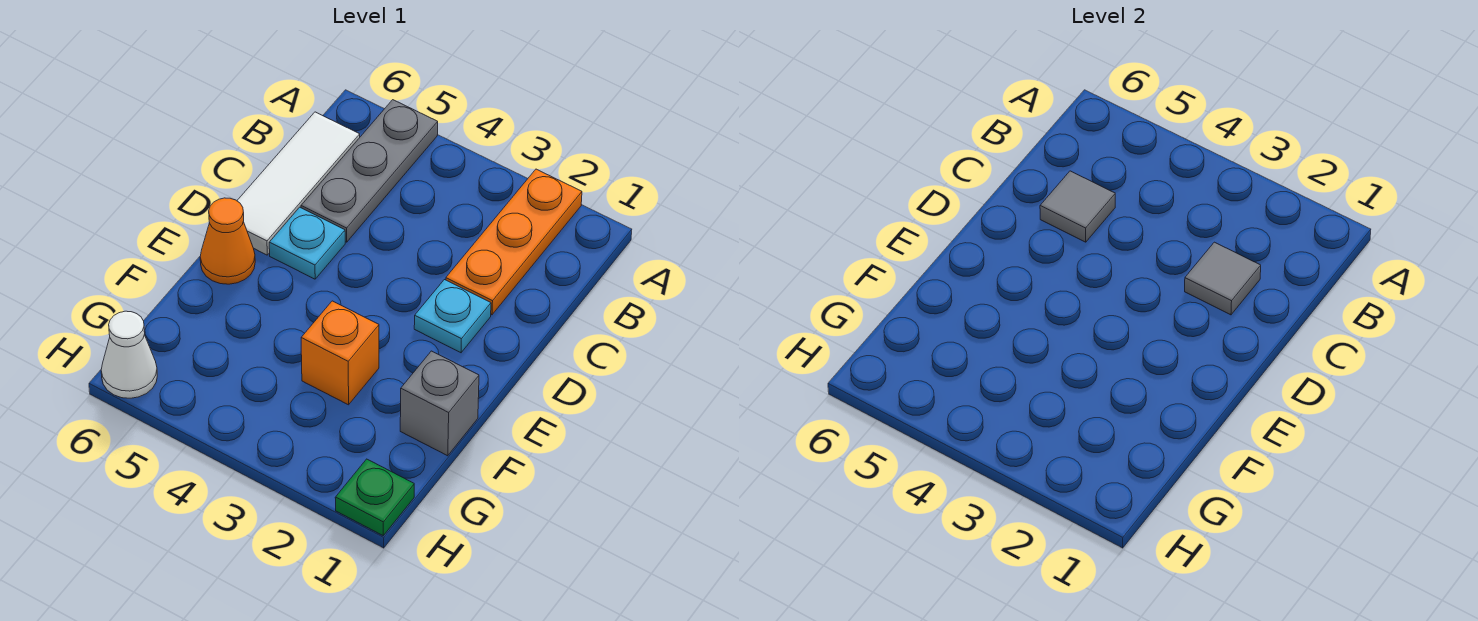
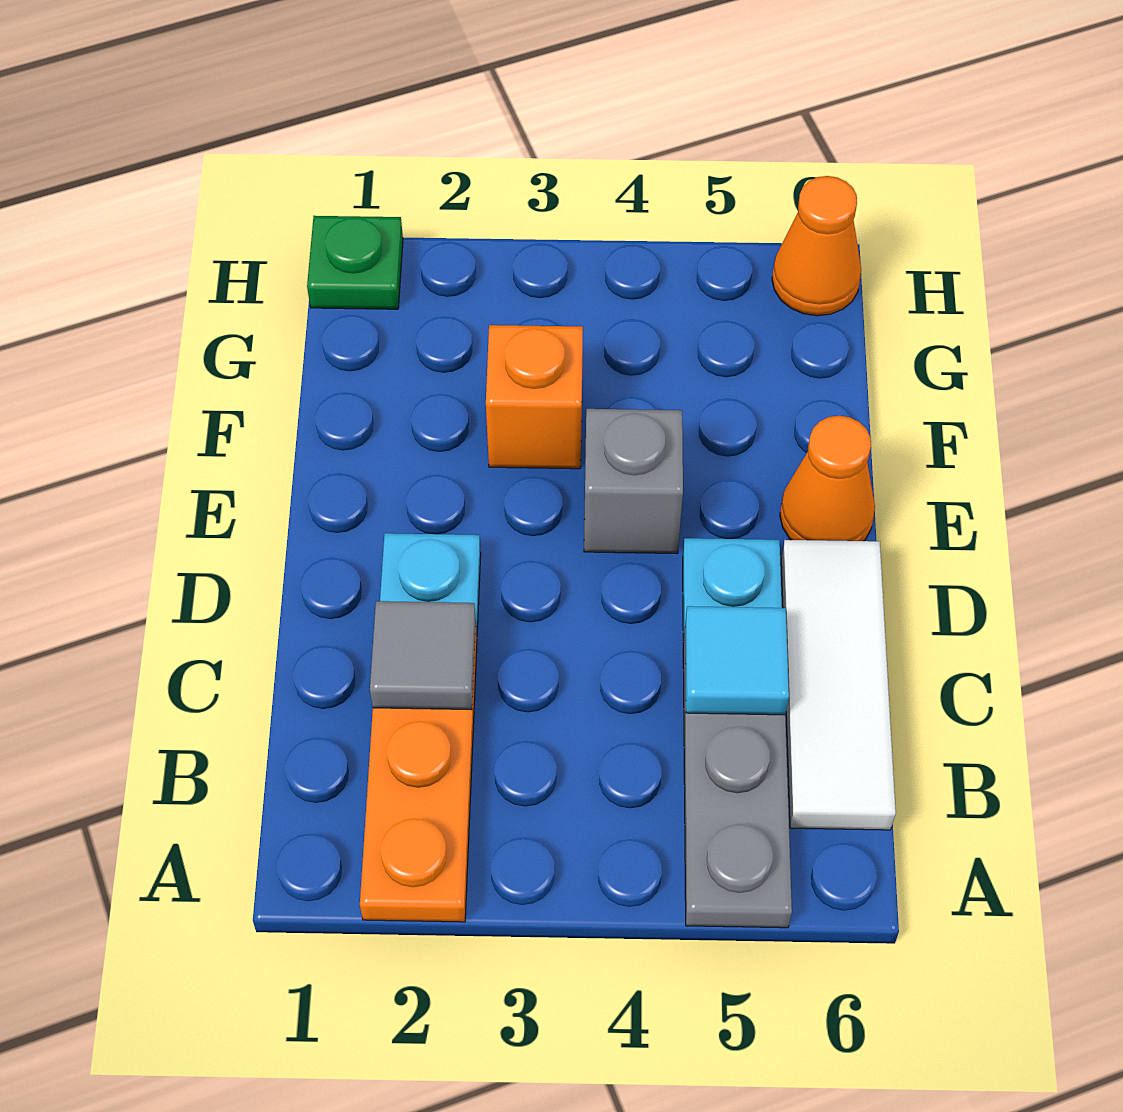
grey 1x1 tile [1040,171,1115,242] -> cyan 1x1 tile [685,606,789,715]
grey 1x1 brick [400,351,479,456] -> grey 1x1 brick moved to [584,409,683,554]
white 1x1 cone [101,311,157,398] -> orange 1x1 cone [772,176,861,316]

